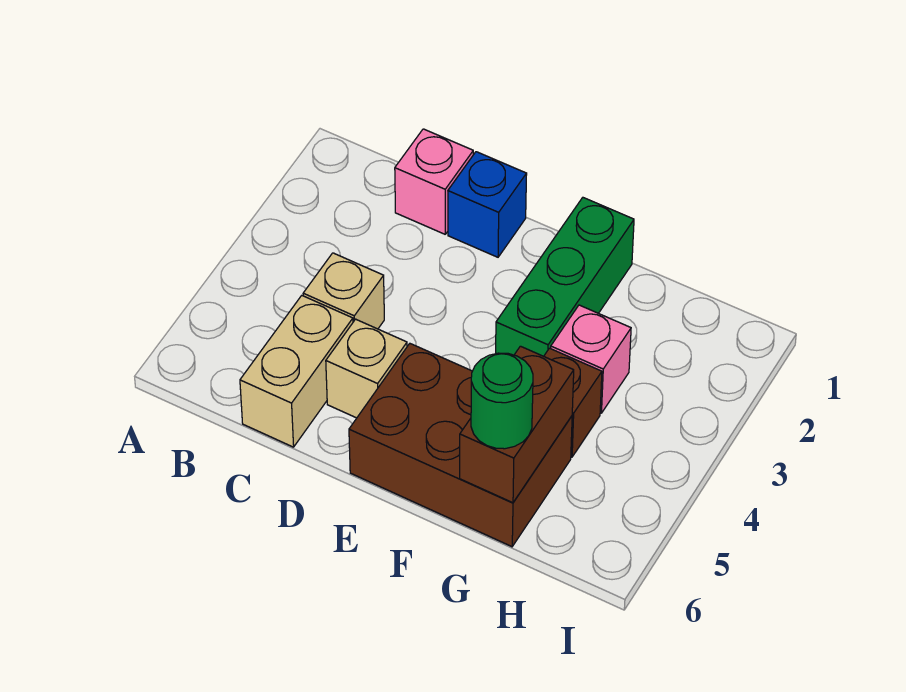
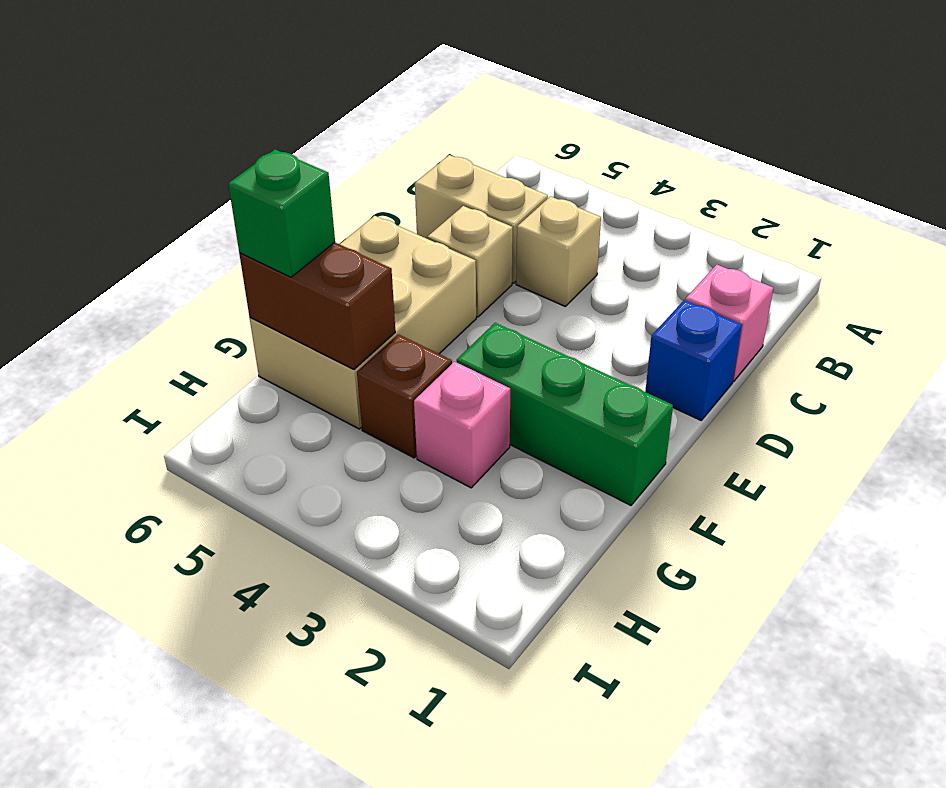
brown 2x3 brick [349,344,572,547] -> tan 2x3 brick [250,216,476,429]
green 1x1 round brick [471,353,533,449] -> green 1x1 brick [228,149,335,277]

